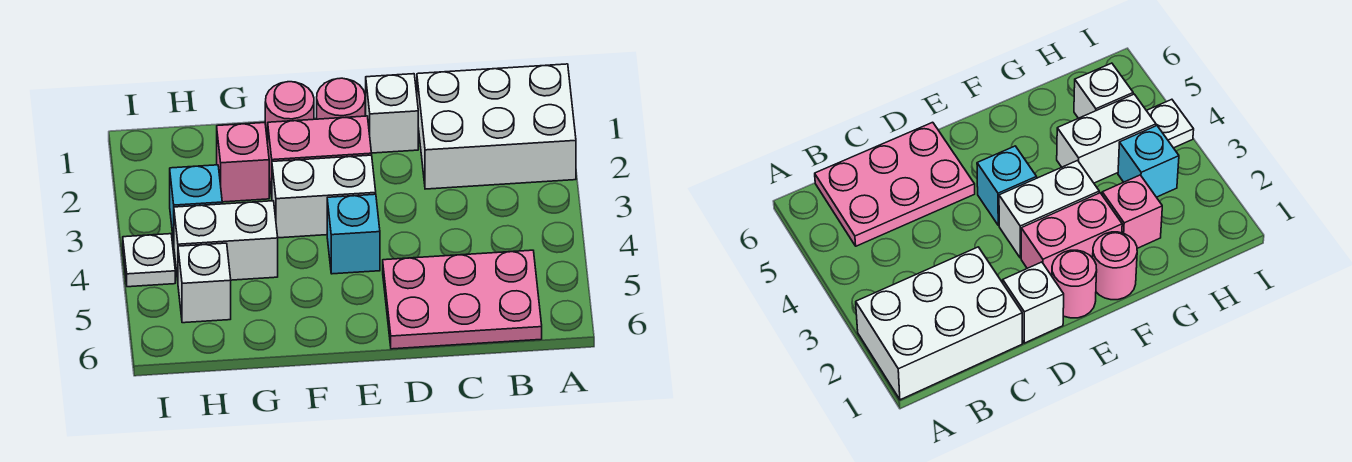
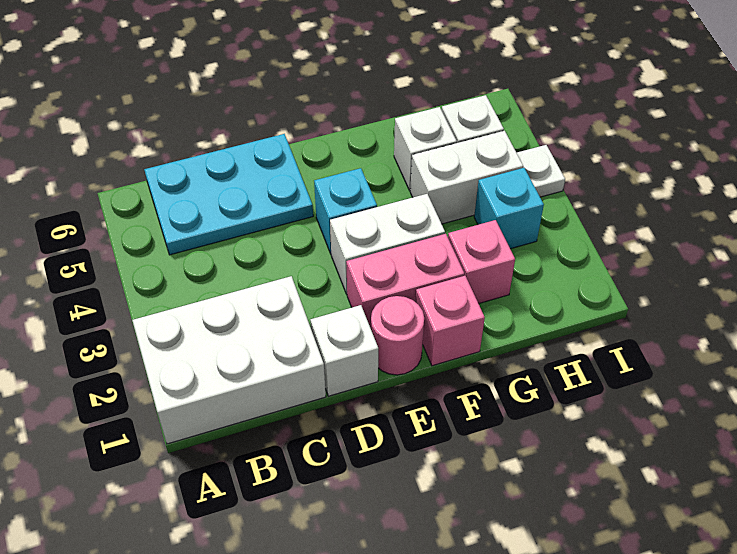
pink 2x3 plate [383,250,542,349] -> cyan 2x3 plate [144,134,313,255]
pink 1x1 round brick [265,82,314,143] -> pink 1x1 brick [416,276,485,366]
none -> white 1x1 brick [394,107,457,190]

